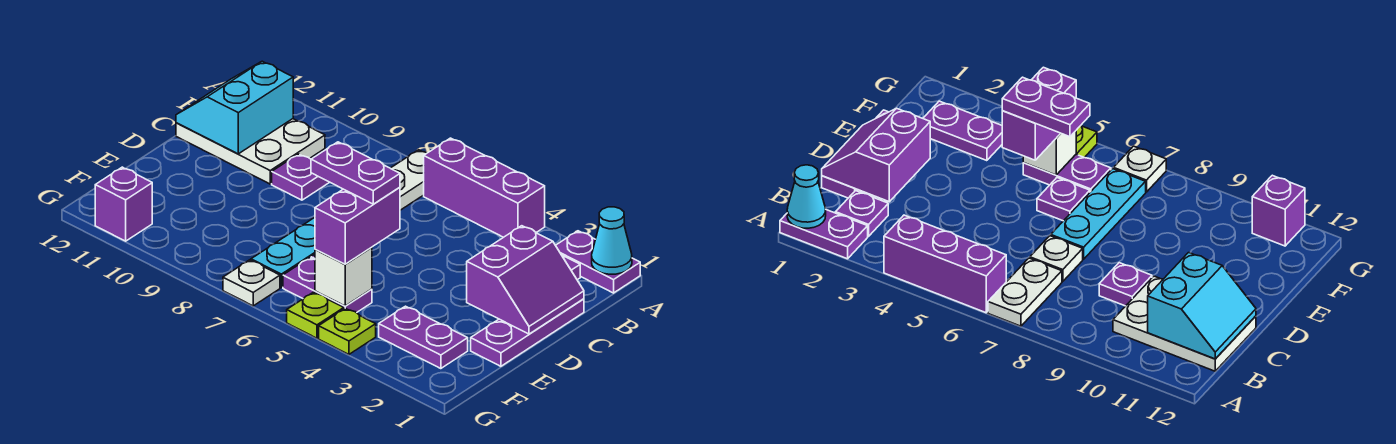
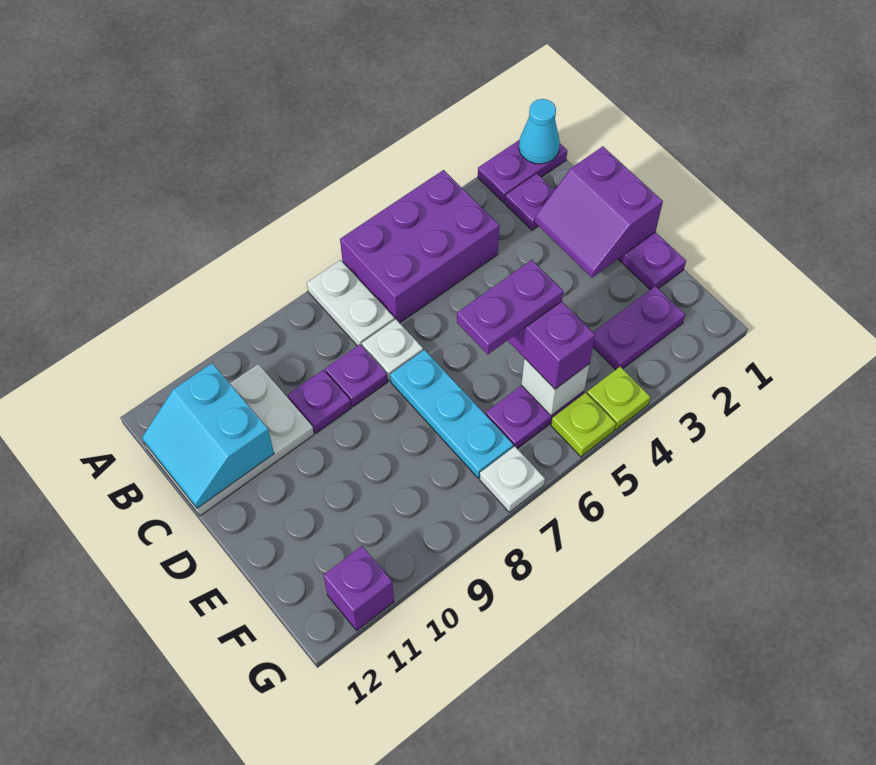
purple 1x3 brick [424,138,545,237] -> purple 2x3 brick [340,170,500,323]
purple 2x2 slope [467,226,584,334] -> purple 2x2 slope turned to [535,146,663,278]
purple 1x1 plate [1037,178,1090,221] -> purple 1x1 plate moved to [325,344,388,407]

